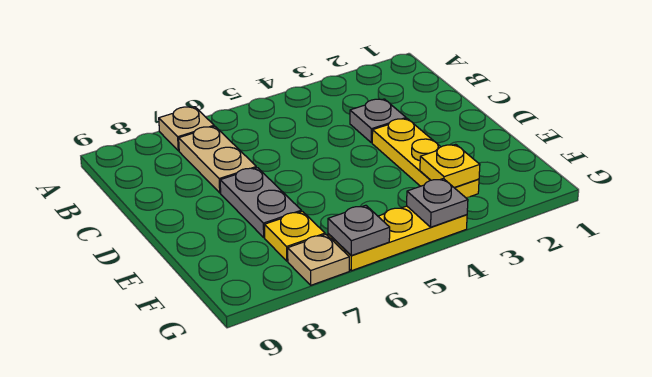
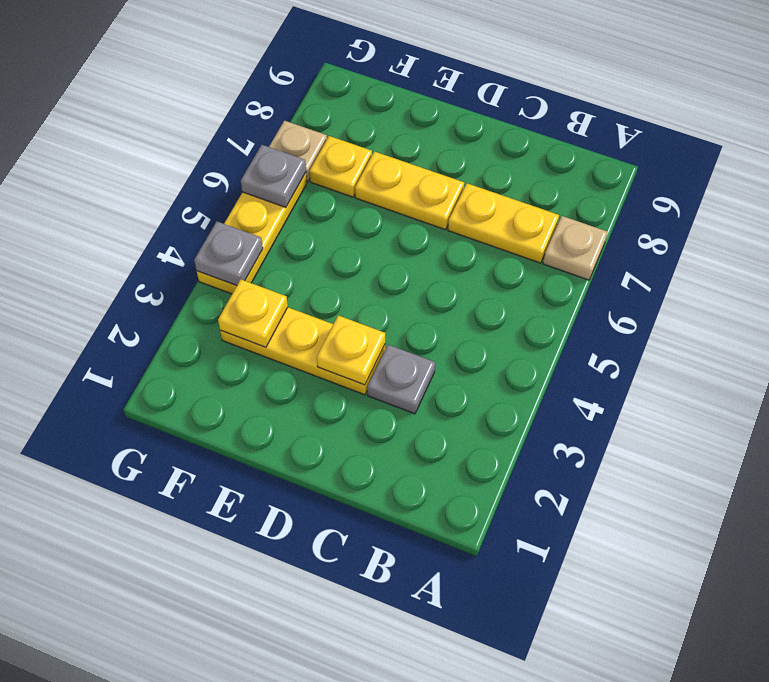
tan 1x2 plate [179,126,256,193] -> yellow 1x2 plate [448,183,559,263]
none -> yellow 1x1 plate [317,315,385,385]
grey 1x2 plate [220,168,301,238] -> yellow 1x2 plate [355,151,464,230]

